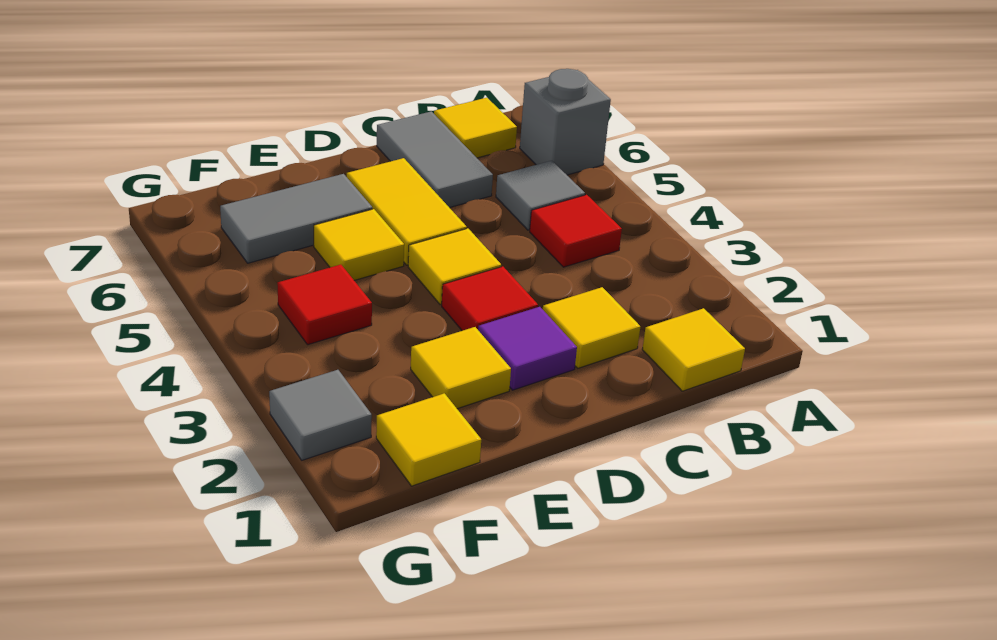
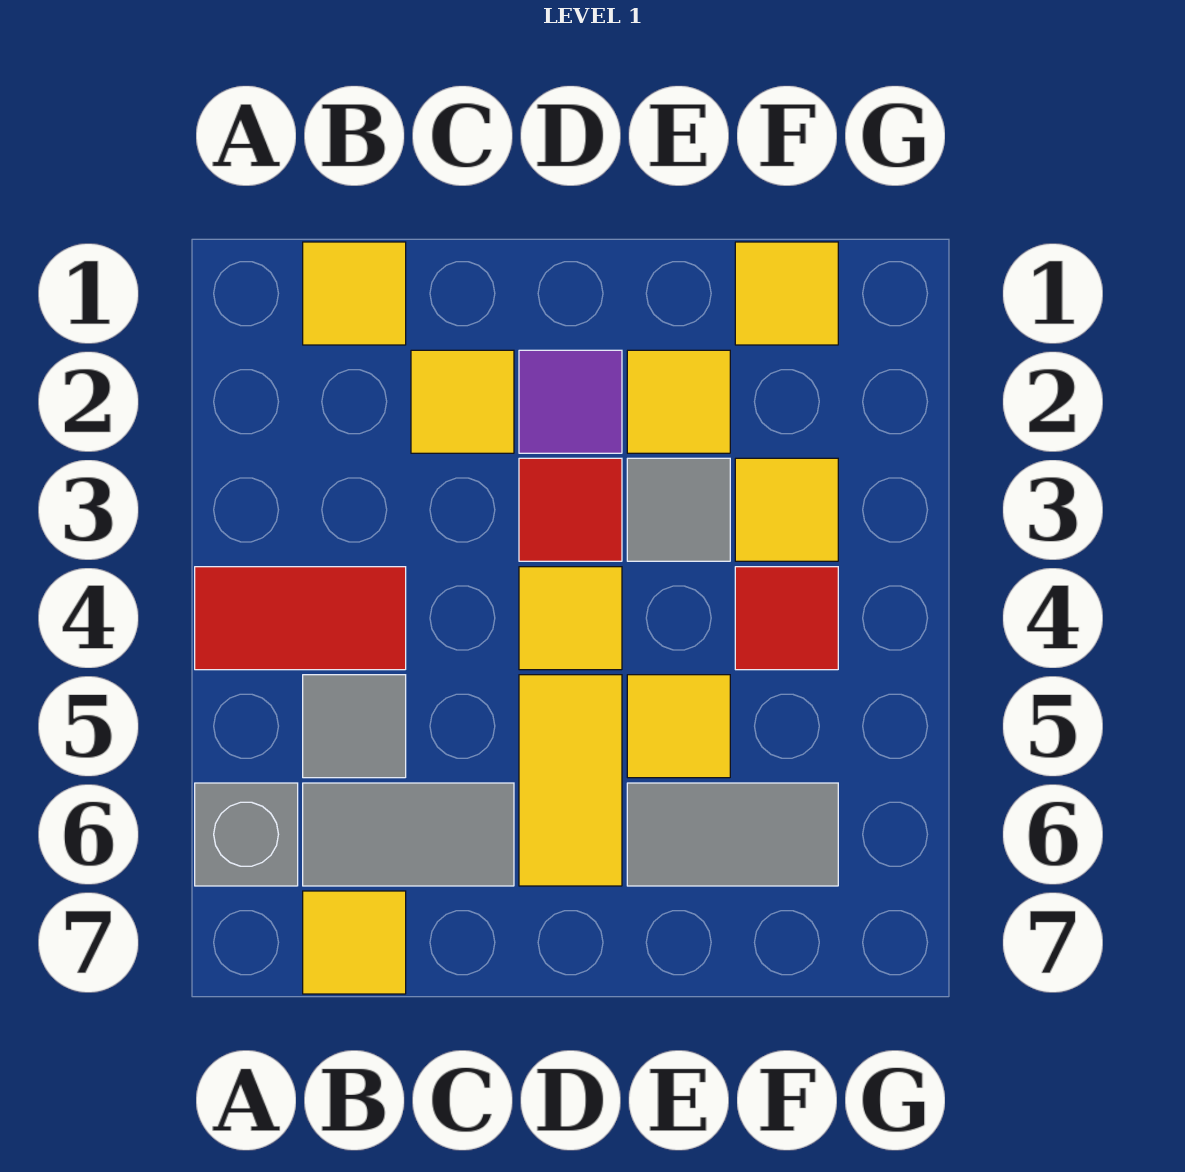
red 1x1 tile [530,195,622,267] -> red 1x2 tile [195,567,406,670]
grey 1x2 tile [377,111,493,208] -> grey 1x2 tile turned to [303,783,514,886]
none -> yellow 1x1 tile [735,458,838,561]
grey 1x1 tile [269,370,372,460] -> grey 1x1 tile moved to [627,458,730,561]

